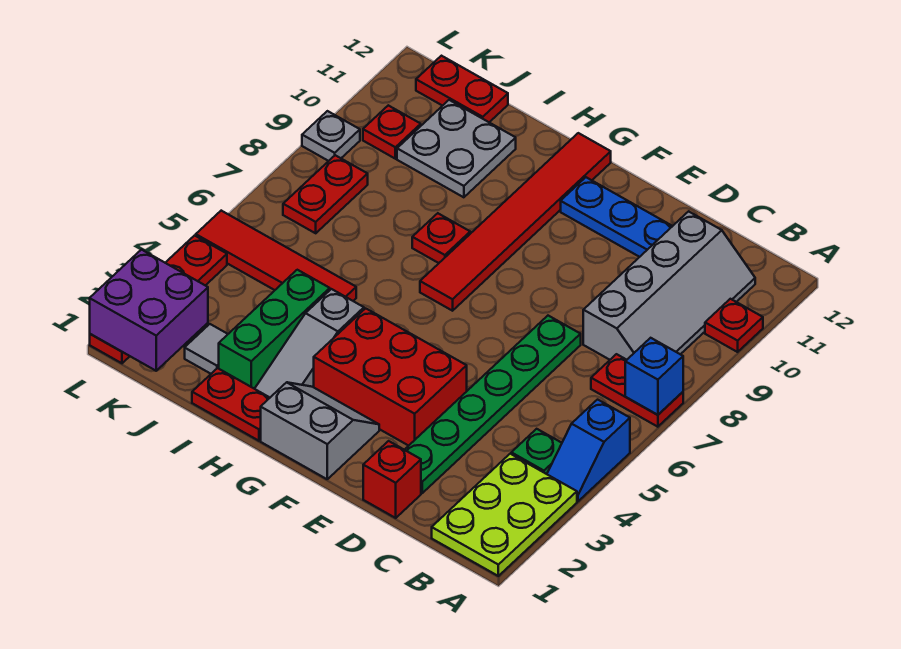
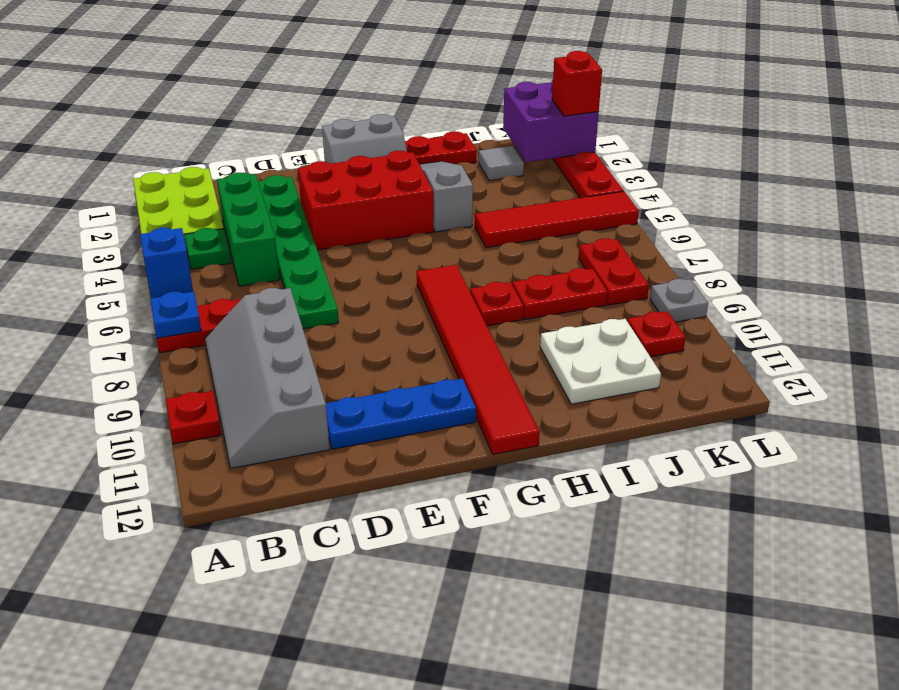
blue 1x1 brick [625,338,683,415] -> blue 1x1 plate [150,292,201,338]
red 1x1 brick [363,441,421,518] -> red 1x1 brick moved to [552,51,602,116]
green 1x3 brick [219,270,330,389] -> green 1x3 brick moved to [217,173,280,286]
grey 2x2 plate [397,100,516,197] -> white 2x2 plate [540,319,661,404]
red 1x2 plate [416,56,508,122] -> red 1x2 plate moved to [512,268,608,319]

